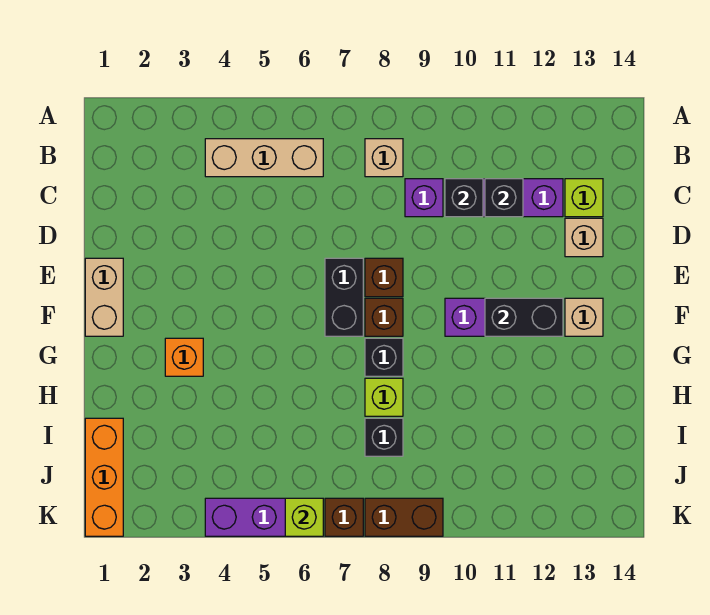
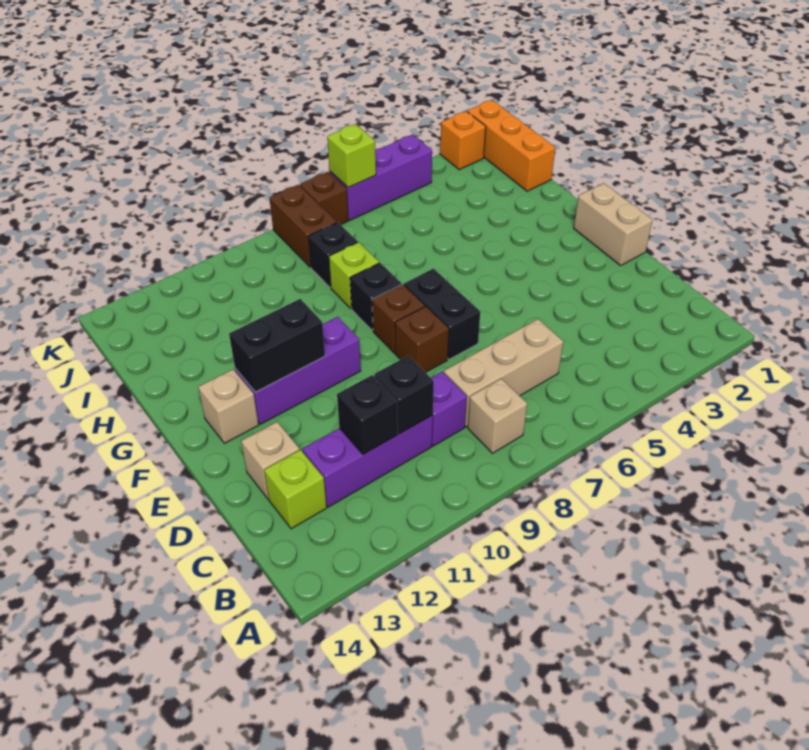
tan 1x3 brick [205,139,323,177] -> tan 1x3 brick moved to [444,319,563,427]
orange 1x1 brick [165,338,203,376] -> orange 1x1 brick moved to [440,111,486,170]
brown 1x2 brick [365,498,443,536] -> brown 1x2 brick turned to [270,185,337,267]

